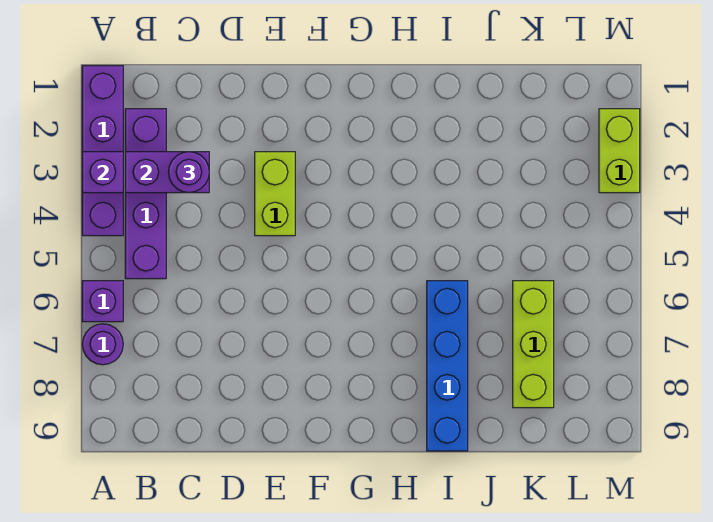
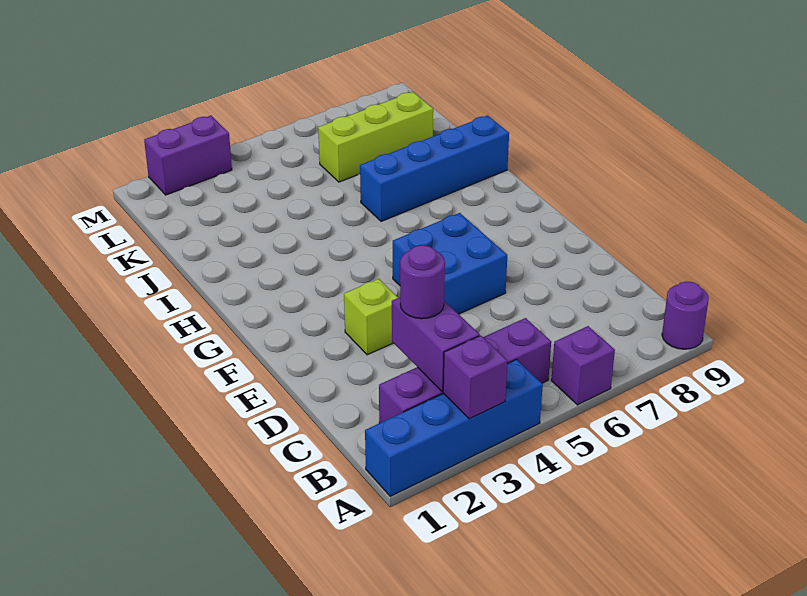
purple 1x4 brick [82,66,123,236] -> blue 1x4 brick [365,359,543,496]
purple 1x1 round brick [82,324,123,365] -> purple 1x1 round brick moved to [662,281,709,349]
lime 1x2 brick [255,152,295,236] -> lime 1x1 brick [344,279,398,355]
none -> blue 2x2 brick [393,213,507,314]
lime 1x2 brick [599,109,640,193] -> purple 1x2 brick [144,116,232,195]

